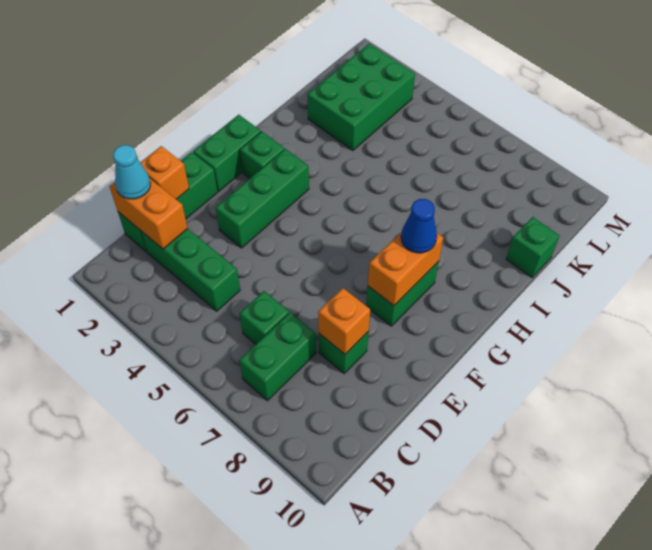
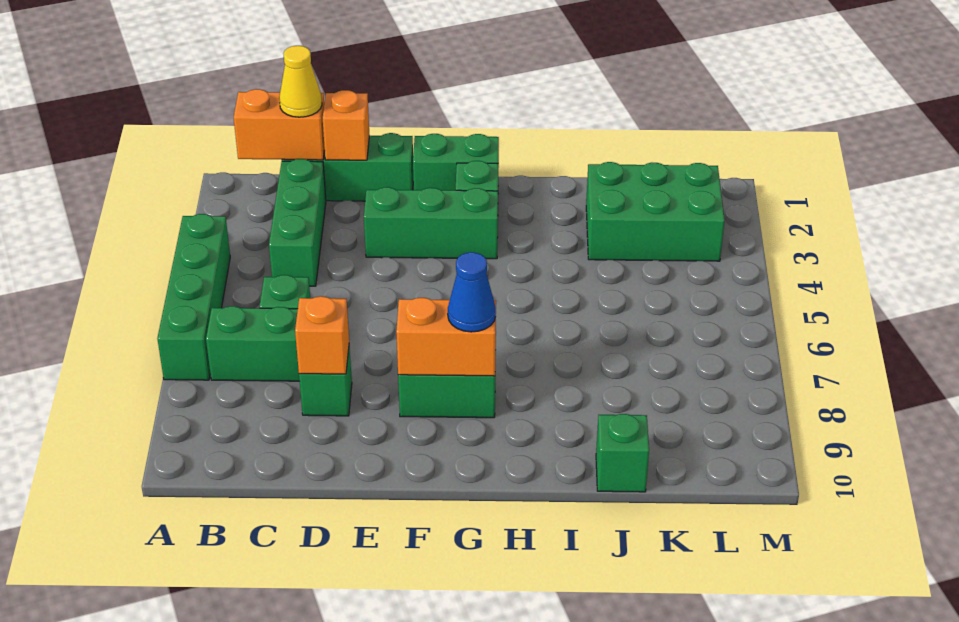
none -> green 1x4 brick [157,214,230,380]
orange 1x2 brick [110,178,188,249] -> orange 1x2 brick turned to [234,89,325,160]
cyan 1x1 cone [113,145,151,199] -> yellow 1x1 cone [279,46,322,117]

